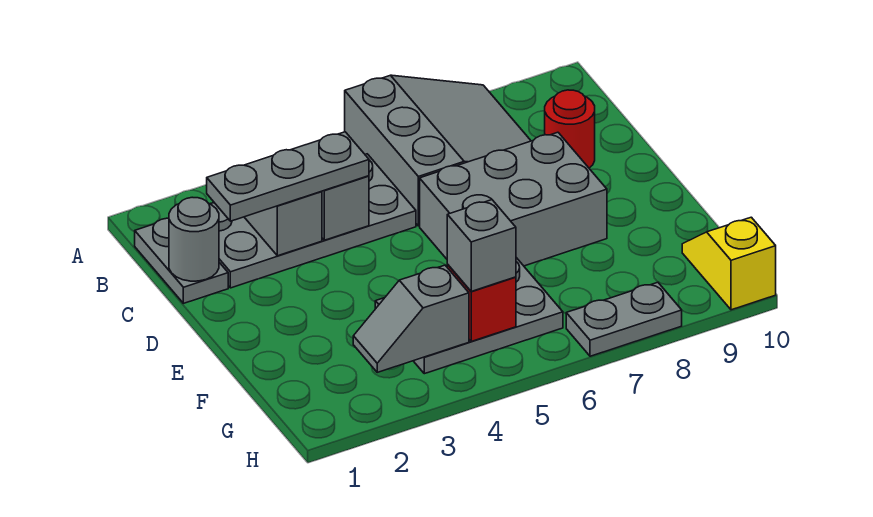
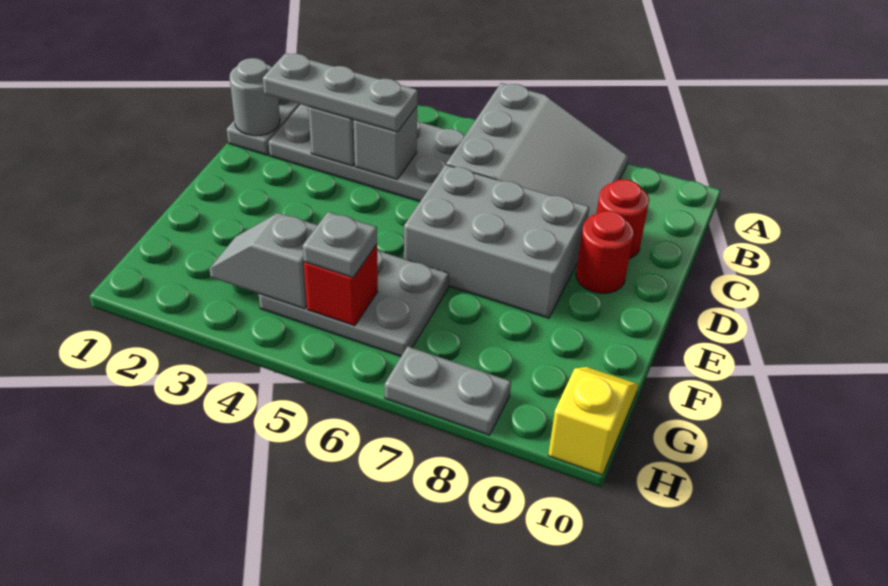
none -> red 1x1 round brick [576,211,634,293]
grey 1x1 brick [447,200,516,291] -> grey 1x1 plate [303,212,377,278]

